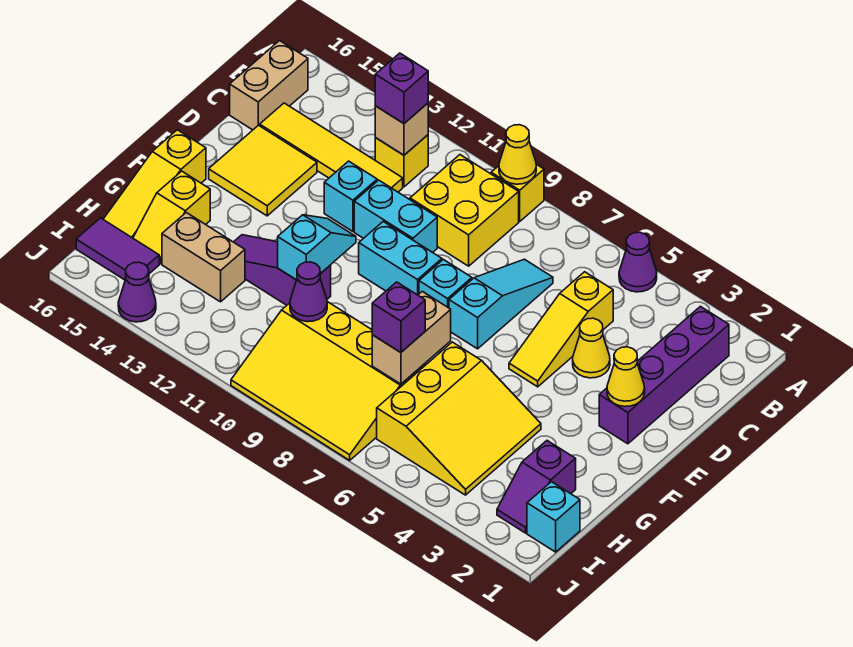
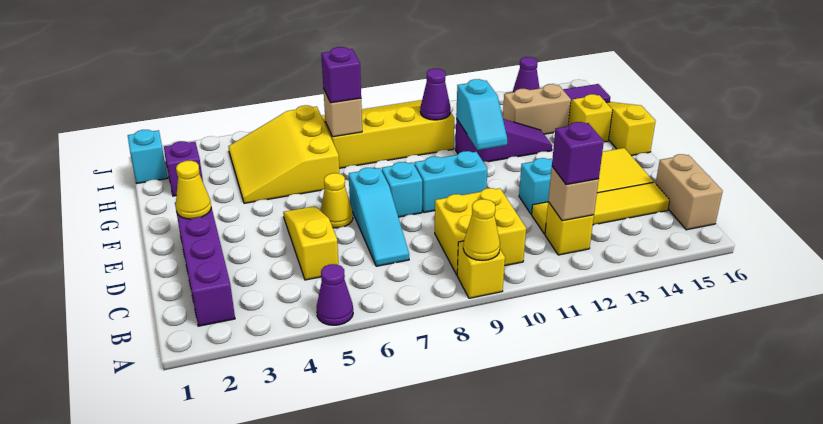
yellow 1x1 cone [573,318,610,378] -> yellow 1x1 cone moved to [320,173,353,228]
cyan 1x2 brick [354,180,437,253] -> none
tan 1x2 brick [372,291,451,384] -> tan 1x1 brick [323,89,362,137]

